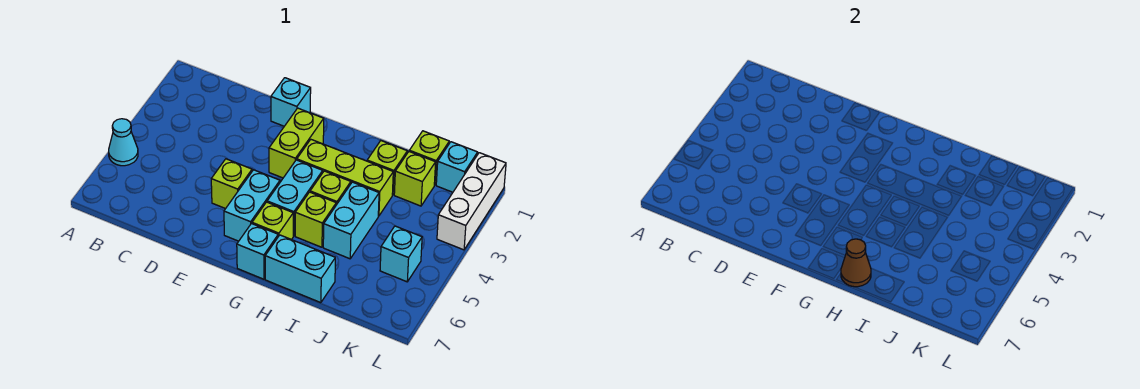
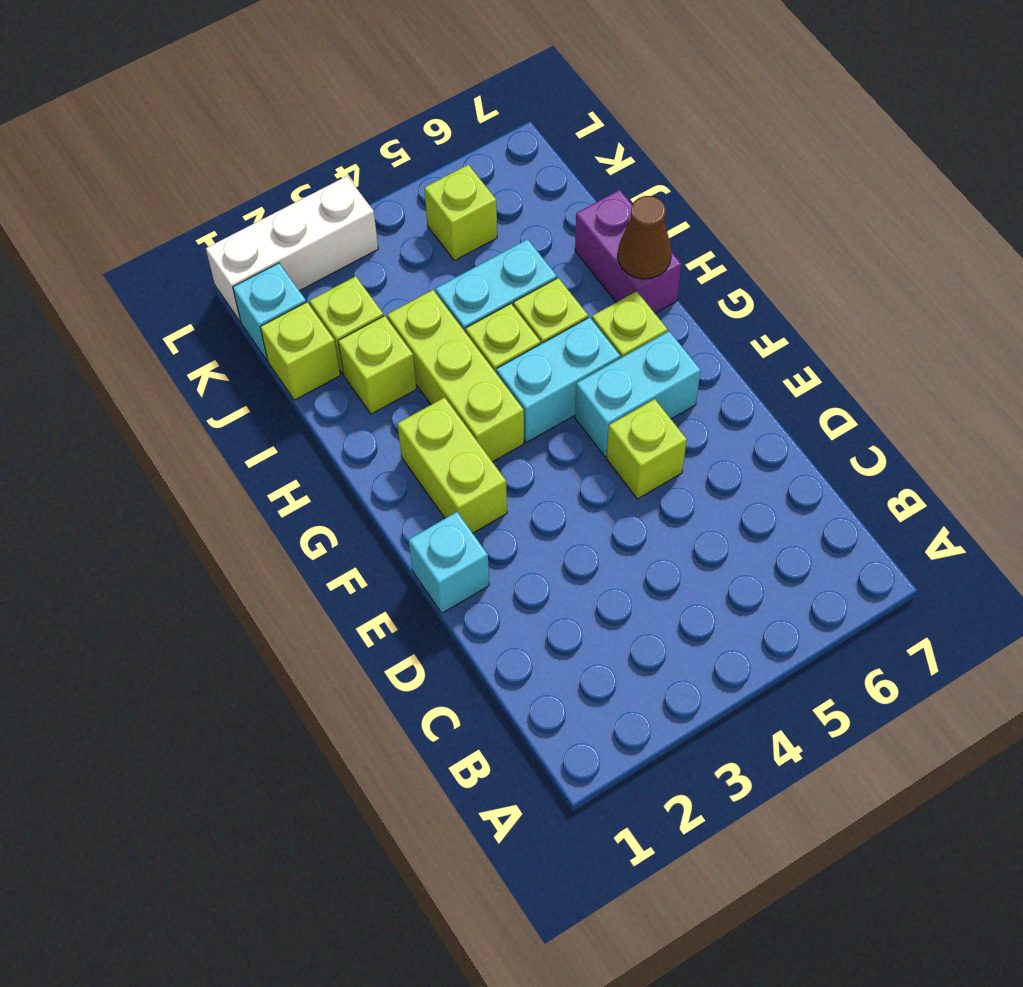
cyan 1x1 cone [109,119,138,166] -> none
lime 1x2 brick [269,108,324,178] -> lime 1x2 brick turned to [398,397,507,533]
cyan 1x1 brick [237,224,278,279] -> none
cyan 1x2 brick [265,235,335,303] -> purple 1x2 brick [575,190,681,313]
cyan 1x1 brick [380,226,422,282] -> lime 1x1 brick [424,165,497,261]

